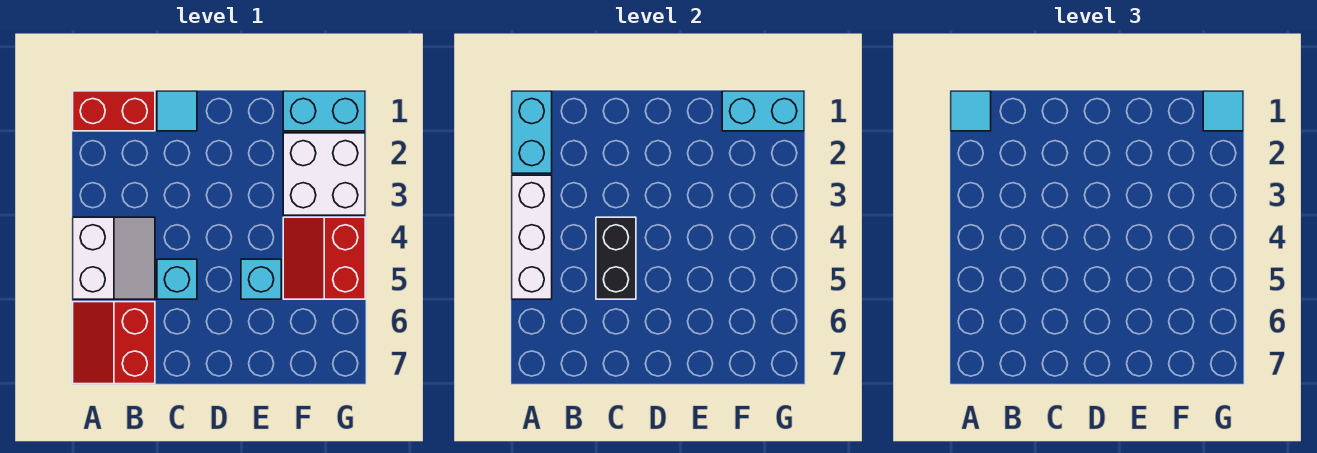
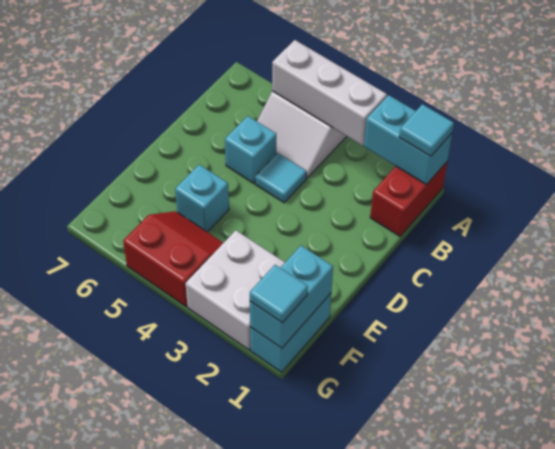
red 2x2 slope [73,302,155,384] -> none
cyan 1x1 tile [157,91,197,131] -> cyan 1x1 tile moved to [255,153,306,203]
black 1x2 brick [596,217,636,299] -> none

